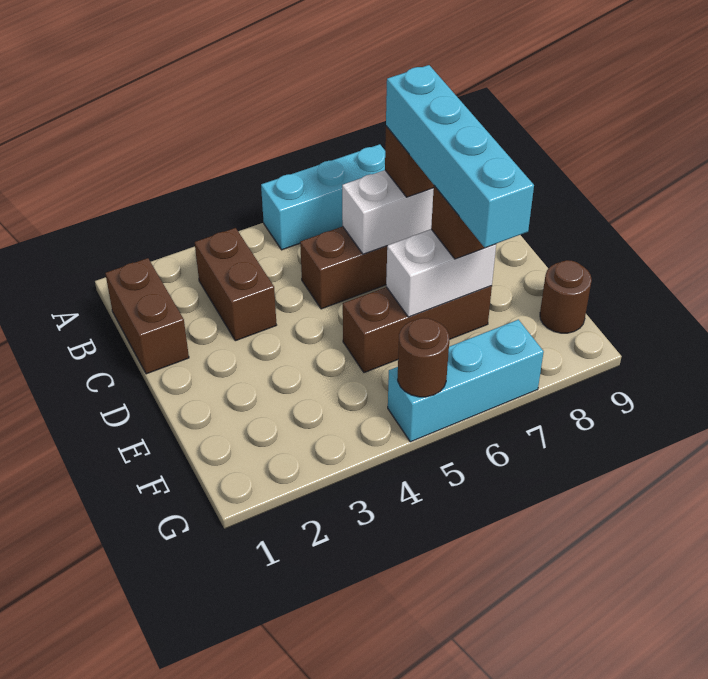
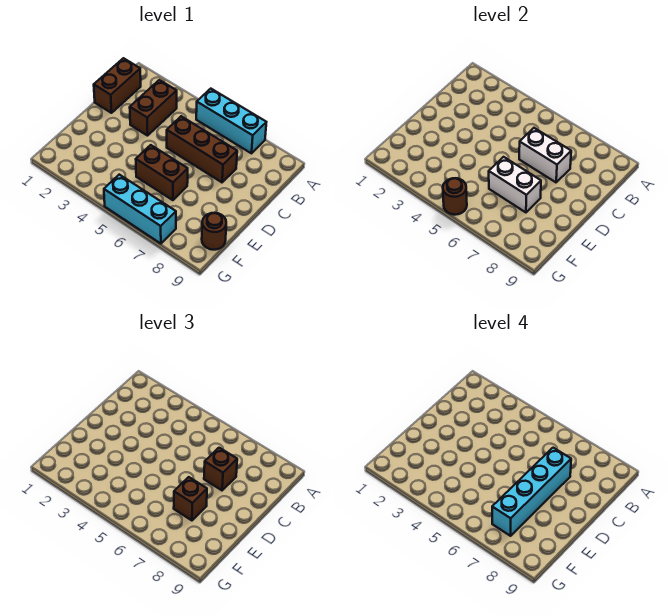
brown 1x3 brick [343,286,492,373] -> brown 1x2 brick [136,145,188,200]

